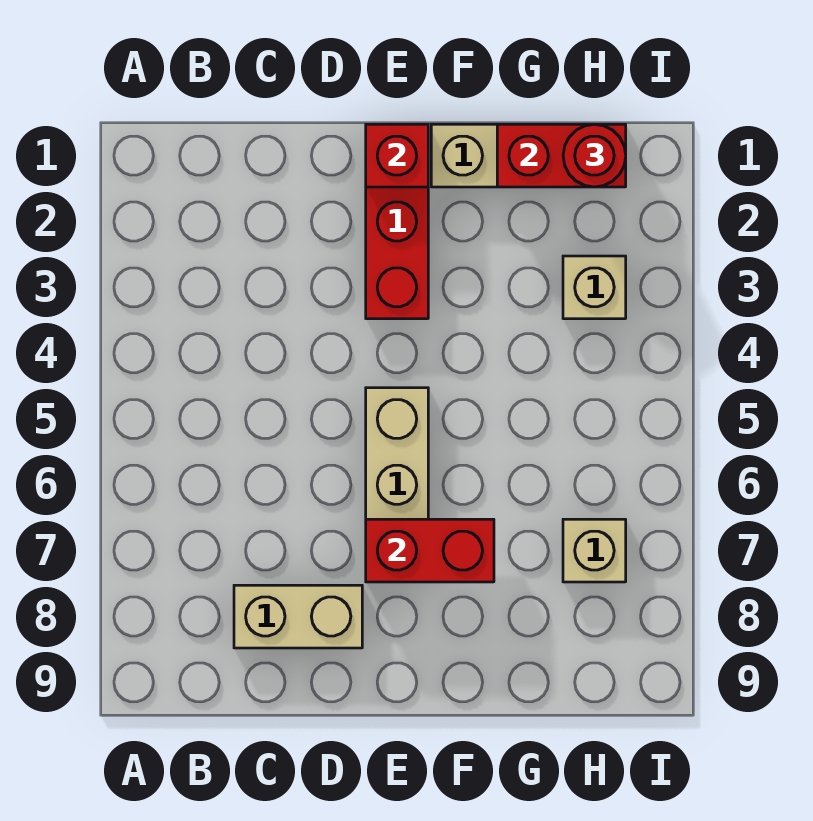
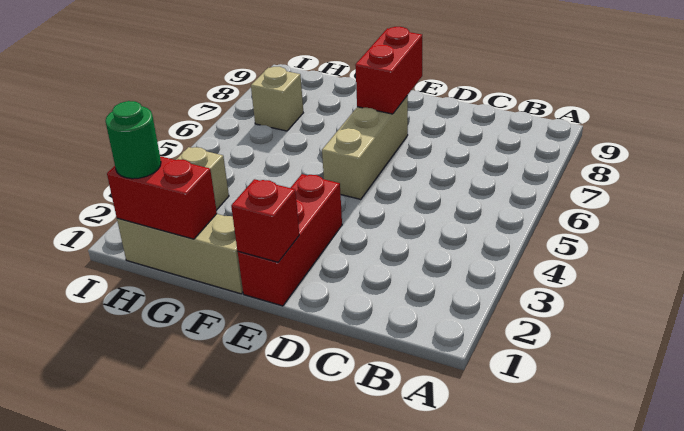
tan 1x2 brick [234,585,362,648] -> none
red 1x2 brick [366,519,494,582] -> red 1x2 brick turned to [355,27,422,114]
red 1x1 round brick [563,124,626,187] -> green 1x1 round brick [105,101,161,179]

